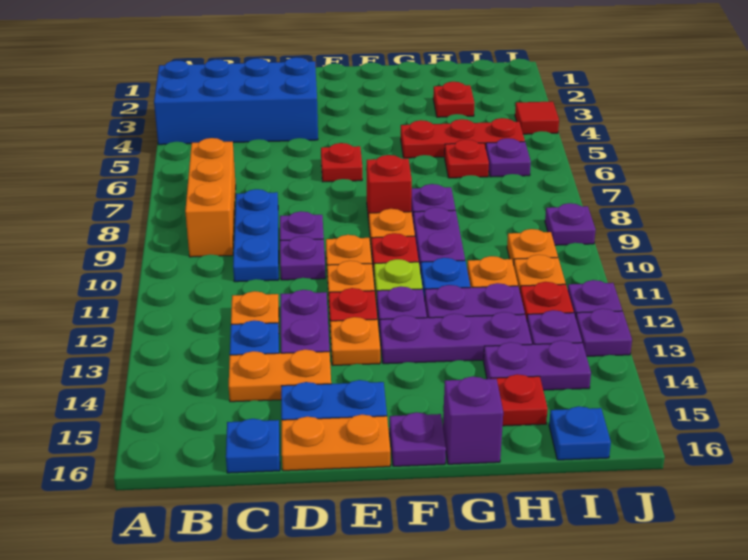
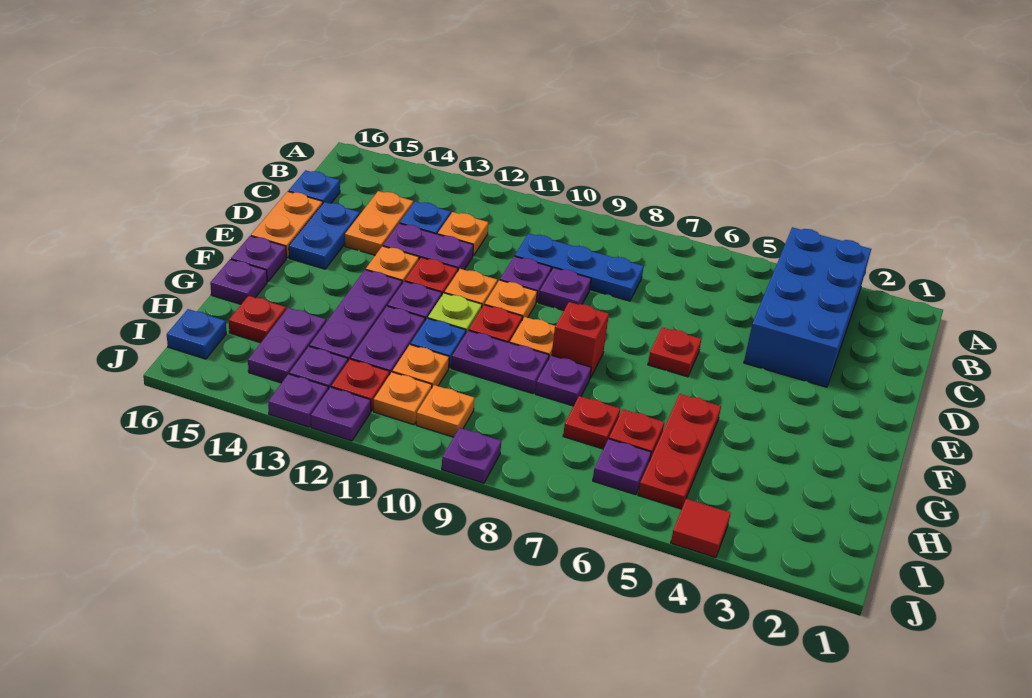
orange 1x3 brick [185,138,236,257] -> none
purple 1x1 brick [443,376,503,464] -> purple 1x1 plate [210,259,267,304]
red 1x1 plate [433,82,474,117] -> red 1x1 plate moved to [563,396,620,449]

